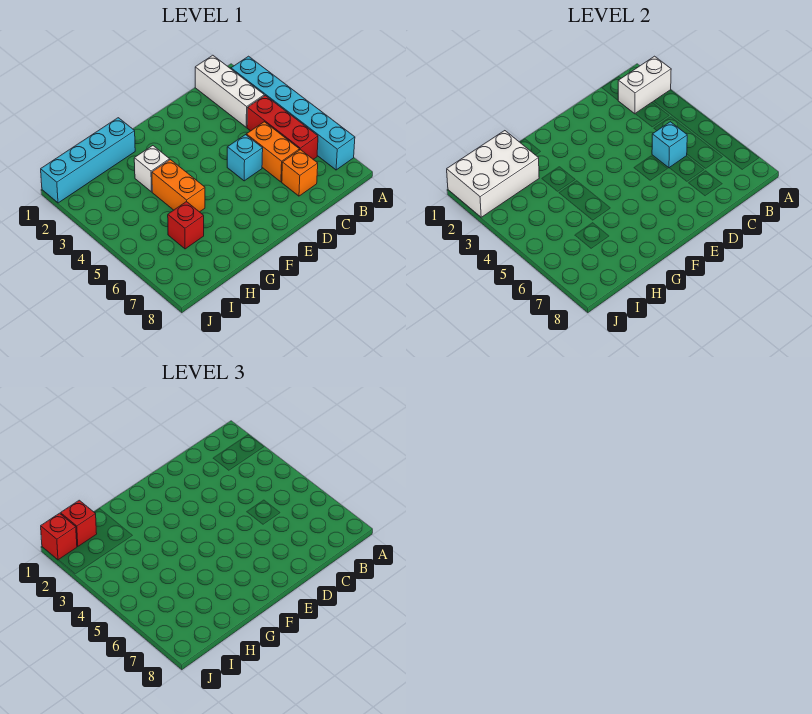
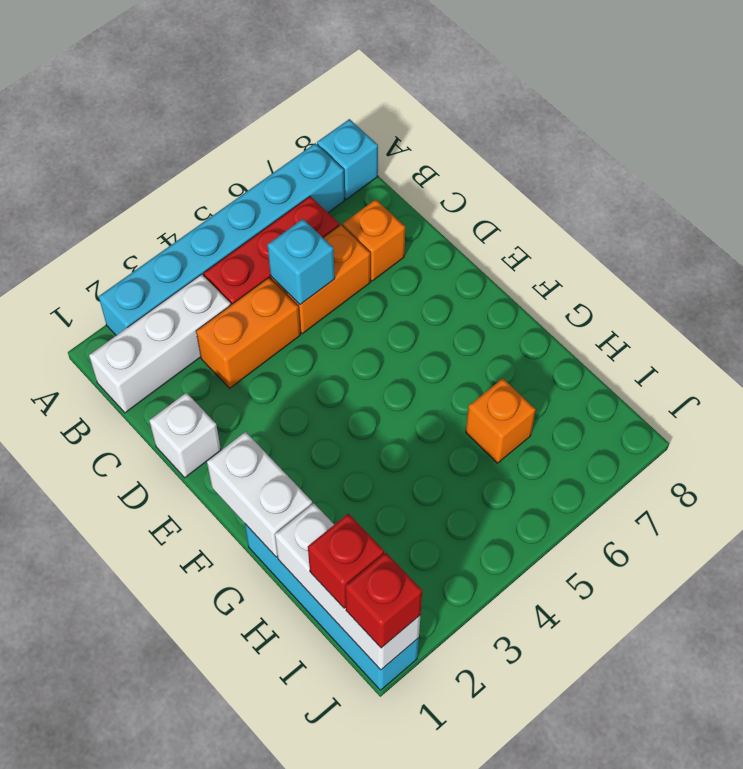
white 1x2 brick [618,56,671,114] -> white 1x2 brick moved to [207,432,312,557]
cyan 1x1 brick [227,135,263,181] -> cyan 1x1 brick moved to [317,119,378,200]
white 1x1 brick [134,146,170,192] -> white 1x1 brick moved to [149,393,221,478]
orange 1x2 brick [152,160,205,212] -> orange 1x2 brick moved to [196,278,300,388]
white 2x3 brick [447,131,539,217] -> white 1x3 brick [275,503,421,670]
red 1x1 brick [168,201,204,249] -> orange 1x1 brick [466,378,536,463]

